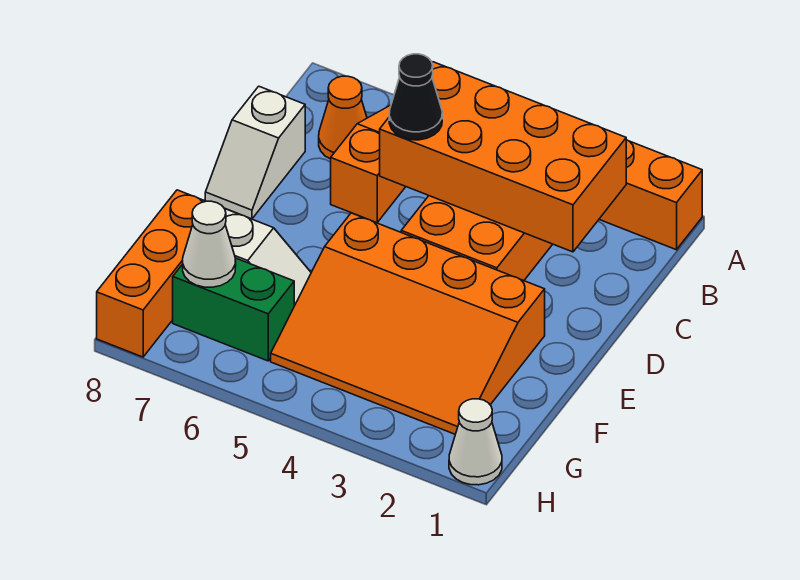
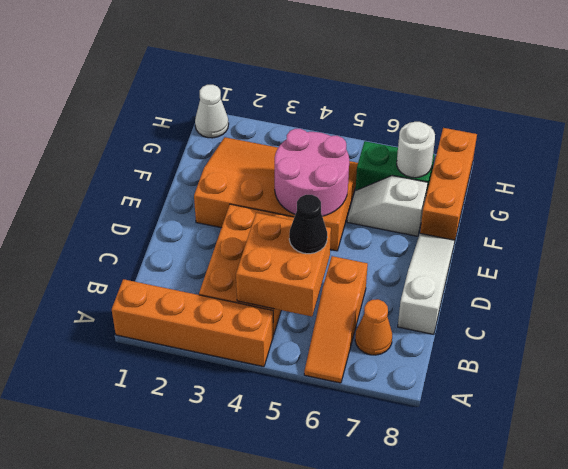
orange 2x4 brick [380,62,626,252] -> orange 2x2 brick [236,213,331,316]
white 1x2 slope [205,86,305,219] -> white 1x3 slope [398,233,455,334]
none -> pink 2x2 round brick [275,129,349,216]
white 1x1 cone [183,201,236,287] -> white 1x1 round brick [397,122,435,178]

